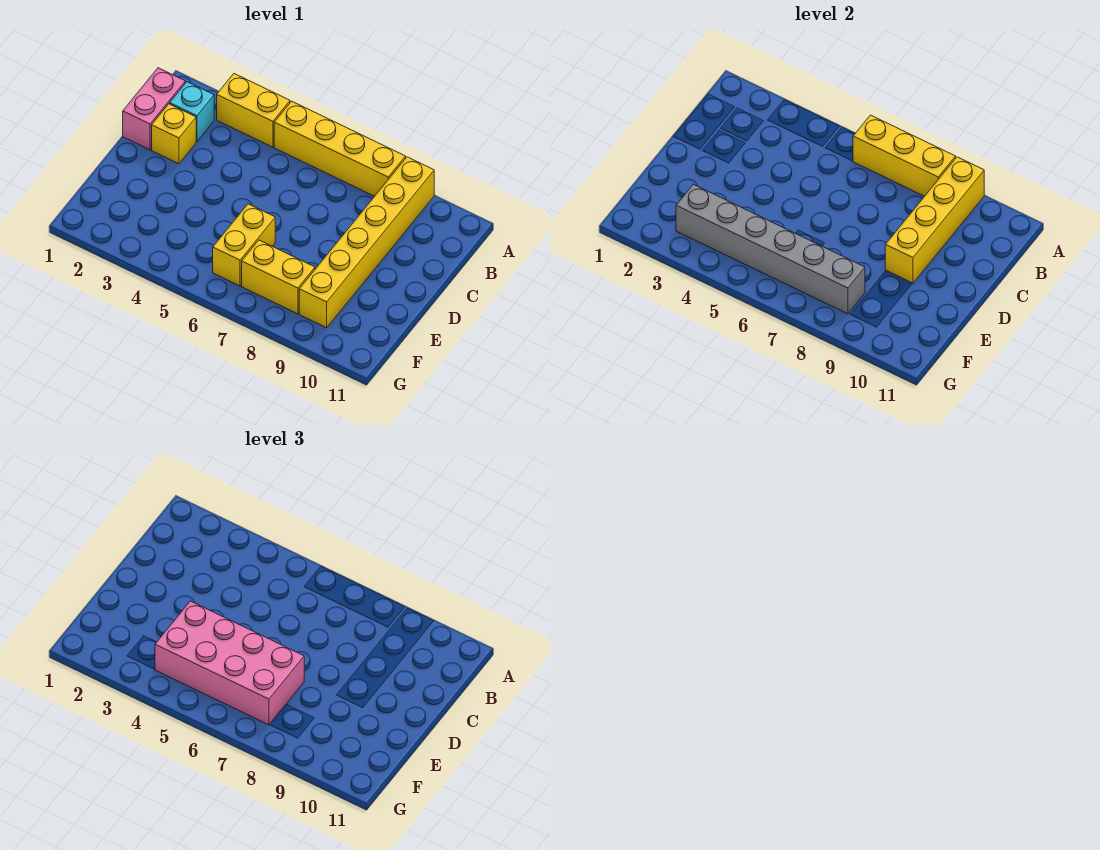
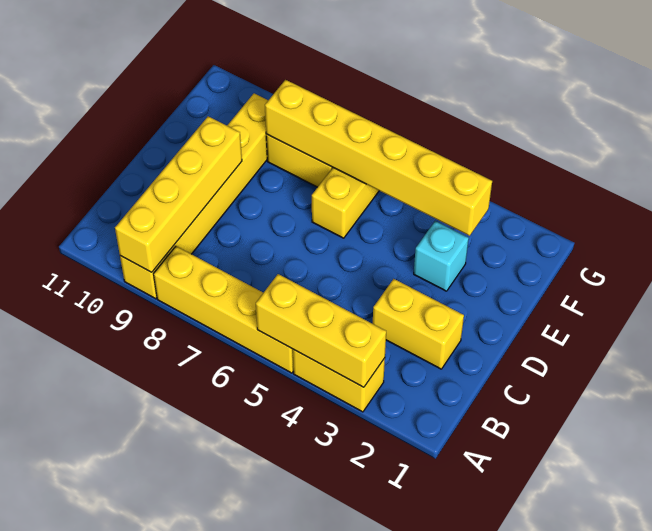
yellow 1x3 brick [853,115,956,196] -> yellow 1x3 brick moved to [256,274,386,387]
pink 1x2 brick [123,68,185,150] -> none
cyan 1x1 brick [170,82,214,142] -> cyan 1x1 brick moved to [414,221,469,291]
yellow 1x1 brick [152,104,196,164] -> yellow 1x2 brick [373,279,464,369]
pink 2x4 brick [155,601,304,725] -> none
grey 1x6 brick [676,184,865,314] -> yellow 1x6 brick [265,80,492,236]

